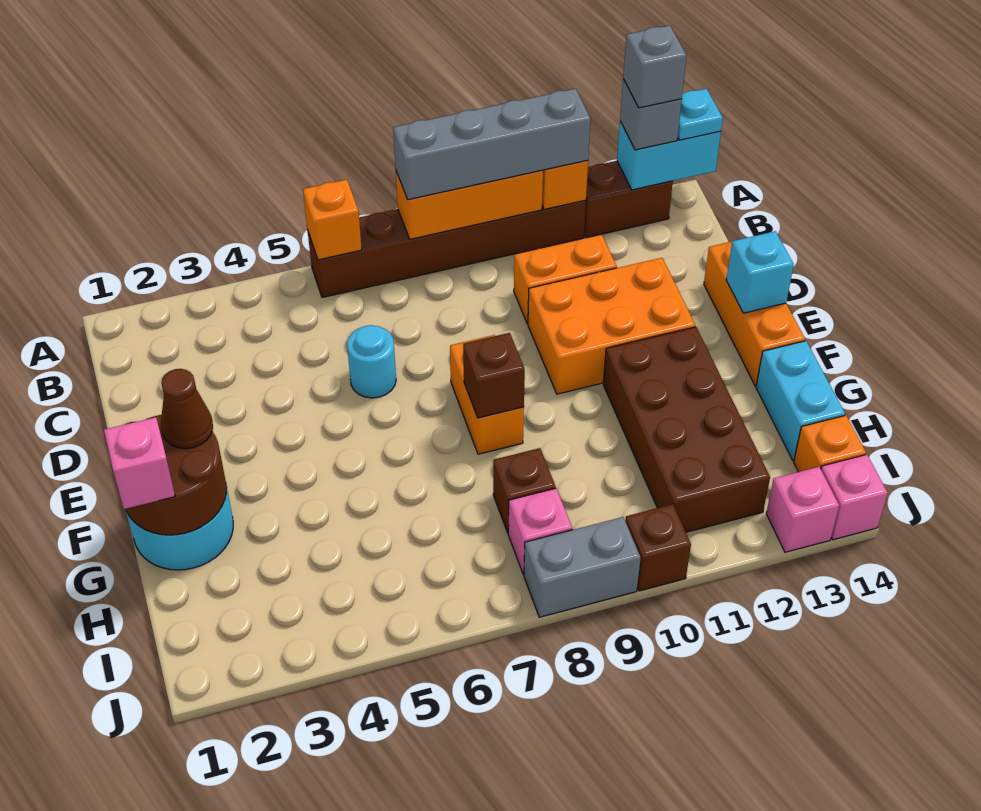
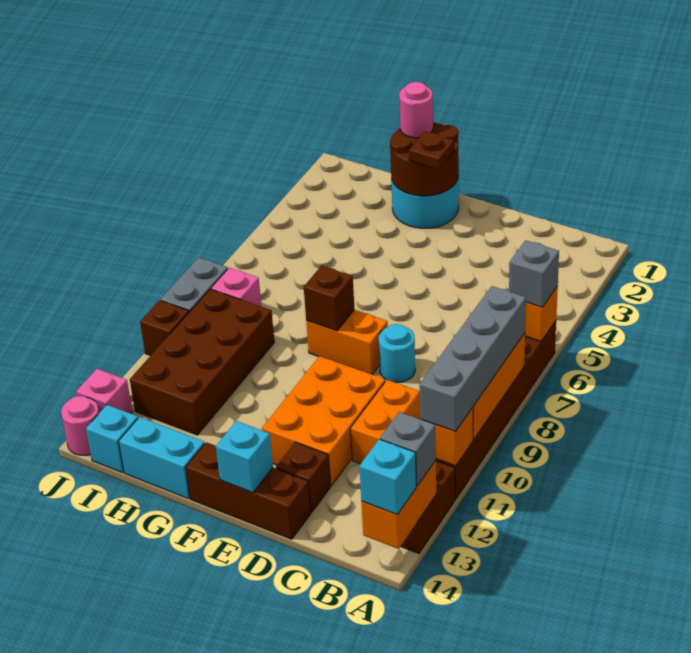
cyan 1x2 brick [617,121,721,190] -> orange 1x2 brick [361,460,436,549]
grey 1x1 brick [623,25,686,108] -> grey 1x1 brick moved to [509,240,559,307]
cyan 1x1 plate [678,89,723,140] -> cyan 1x1 brick [359,439,416,515]
cyan 1x1 round brick [347,325,396,398] -> cyan 1x1 round brick moved to [379,324,415,382]
orange 1x3 brick [704,242,805,386] -> brown 1x3 brick [186,442,311,539]
brown 1x1 cone [161,369,213,449] -> brown 1x1 plate [409,132,454,170]
brown 2x4 brick [603,327,770,532] -> brown 2x4 brick turned to [130,289,275,435]
pink 1x1 brick [104,417,175,509] -> pink 1x1 round brick [399,82,433,138]
brown 1x1 brick [493,448,556,533] -> brown 1x1 brick moved to [276,442,331,512]
orange 1x1 brick [794,415,866,472] -> cyan 1x1 brick [86,405,138,473]
pink 1x1 brick [821,455,888,540] -> pink 1x1 round brick [61,396,99,455]

